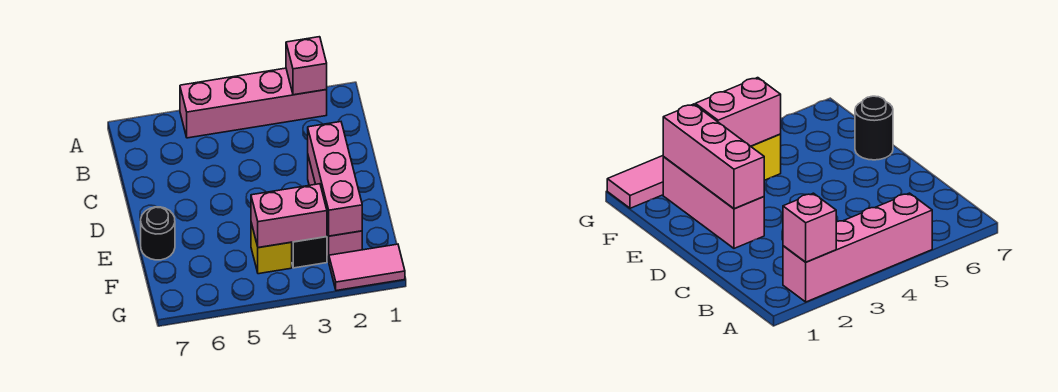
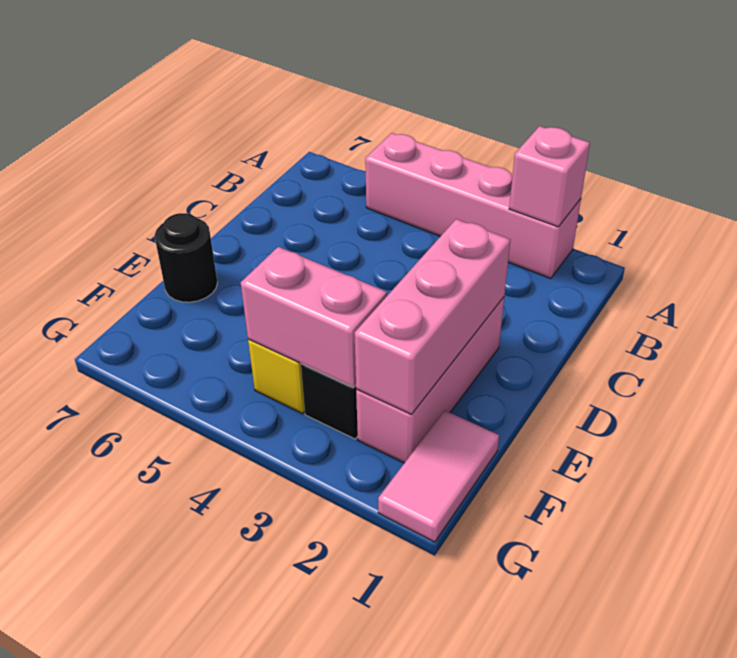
pink 1x2 tile [329,244,405,291] -> pink 1x2 tile turned to [378,410,499,542]

